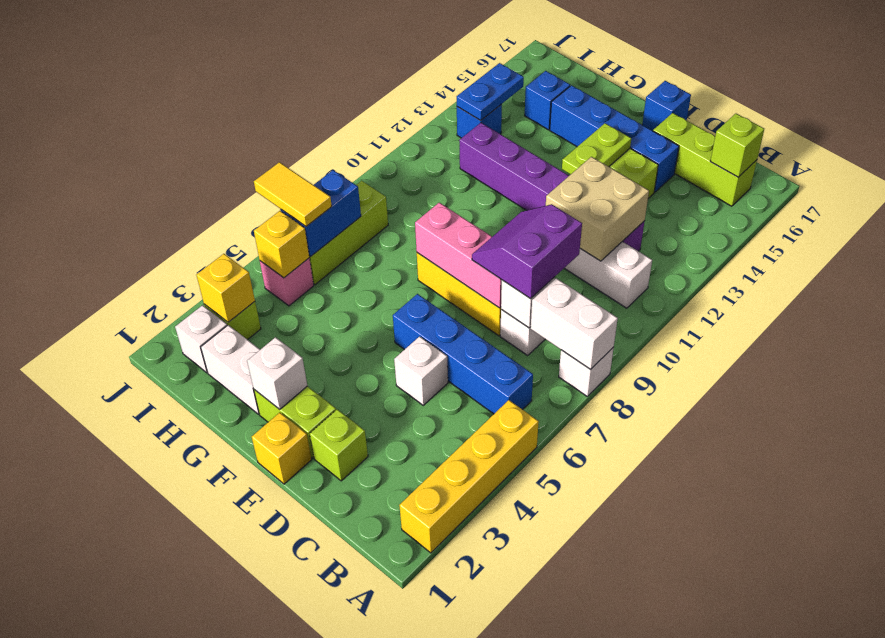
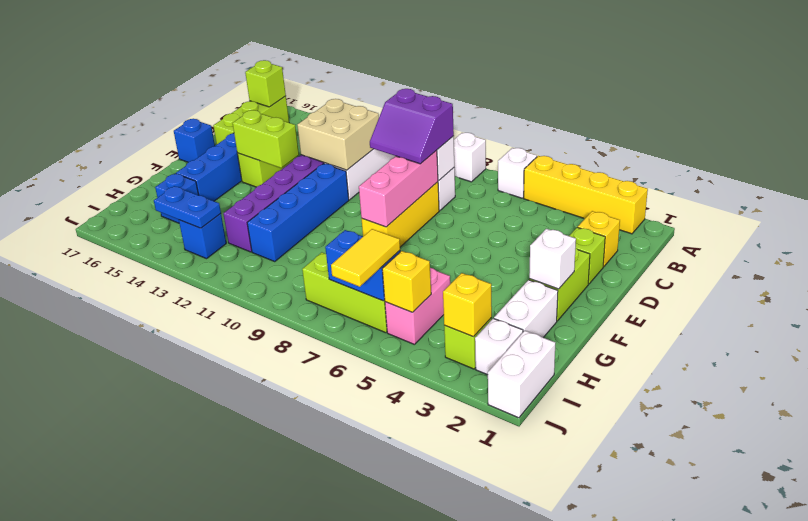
white 1x2 brick [531,278,618,370] -> white 1x2 brick moved to [488,331,555,418]
blue 1x4 brick [393,294,533,414] -> blue 1x4 brick moved to [247,164,349,262]
white 1x1 brick [394,336,448,405] -> white 1x1 brick moved to [498,148,537,198]
yellow 1x1 brick [252,413,312,484] -> yellow 1x1 brick moved to [578,211,620,267]
lime 1x2 plate [562,123,631,174] -> lime 1x2 brick [233,110,299,168]
pink 1x1 brick [260,258,314,306] -> pink 1x2 brick [385,268,450,345]

